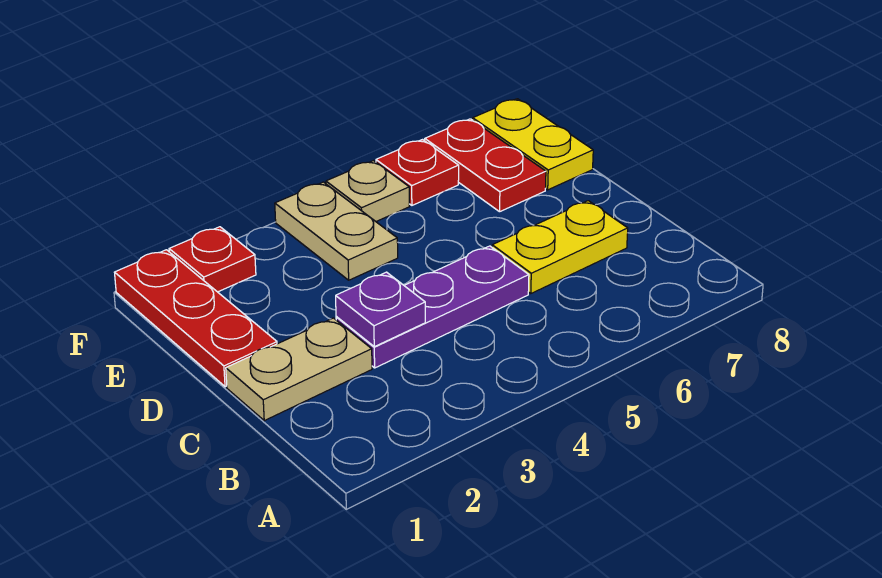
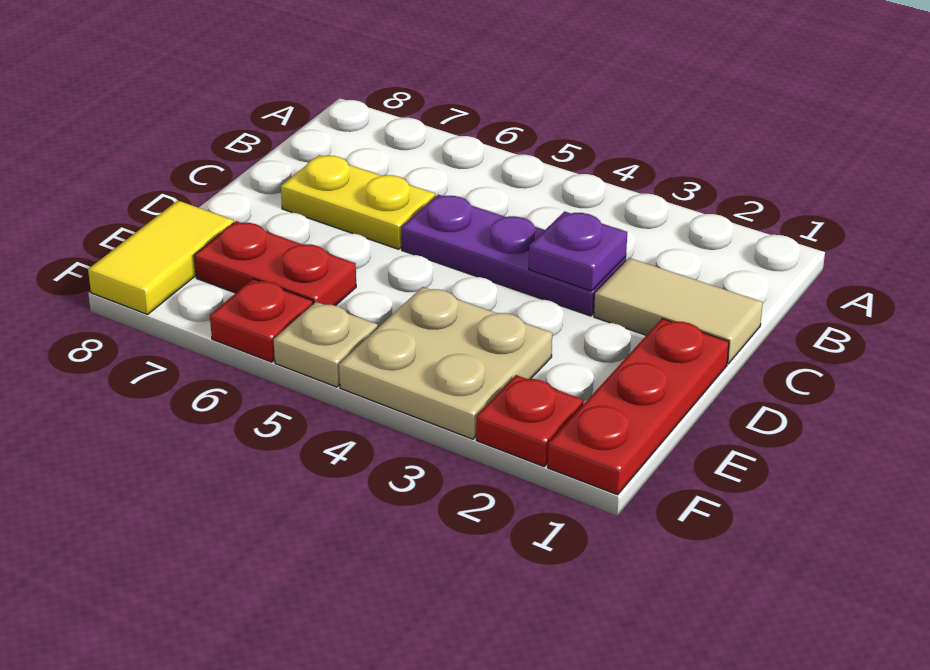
tan 1x2 plate [226,318,372,421] -> tan 1x2 tile [594,258,763,364]
tan 1x2 plate [275,182,398,280] -> tan 2x2 plate [339,287,552,439]
red 1x2 plate [425,119,546,212] -> red 1x2 plate turned to [194,221,356,306]
yellow 1x2 plate [473,99,593,190] -> yellow 1x2 tile [88,201,234,315]

